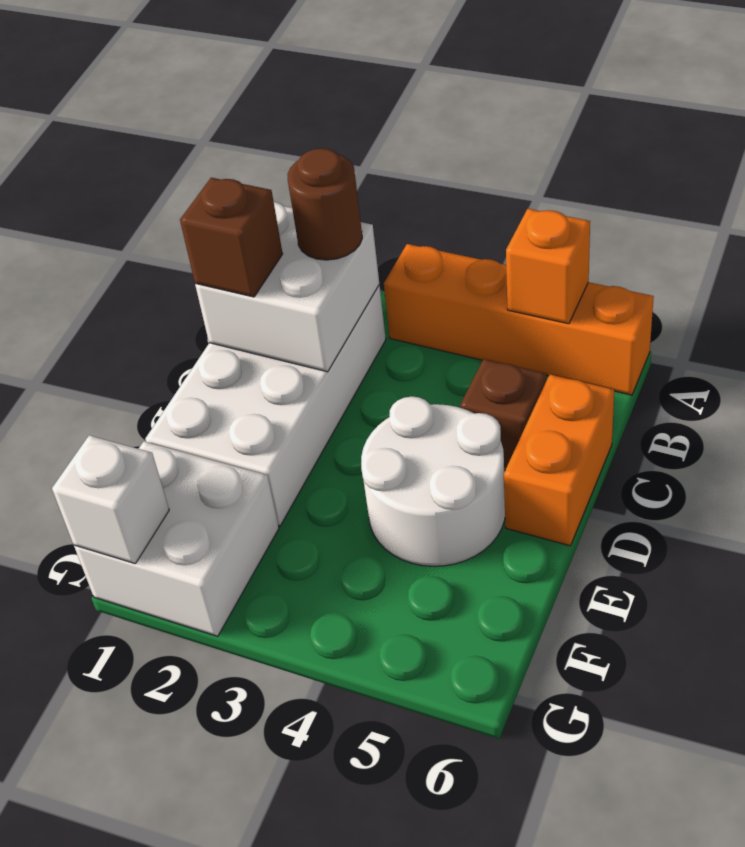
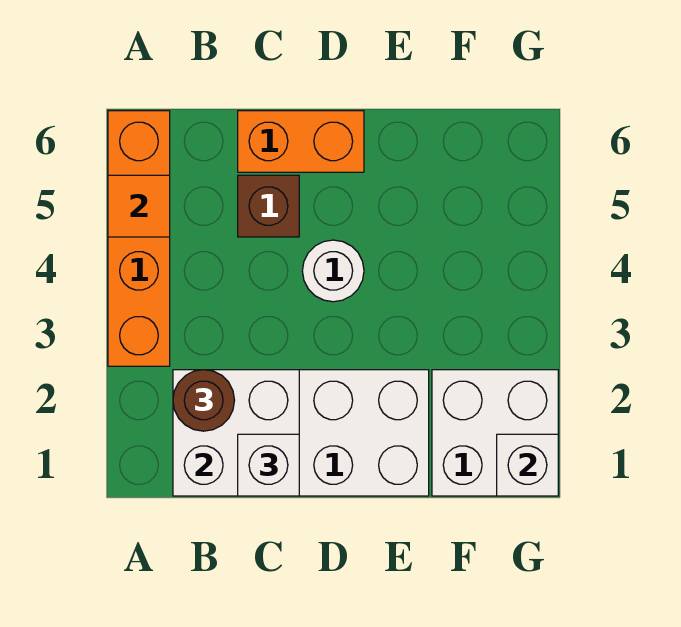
orange 1x1 brick [506,209,590,324] -> orange 1x1 tile [108,175,170,237]
brown 1x1 brick [180,178,283,297] -> white 1x1 brick [238,434,299,496]
white 2x2 round brick [361,396,505,566] -> white 1x1 round brick [302,240,364,302]

